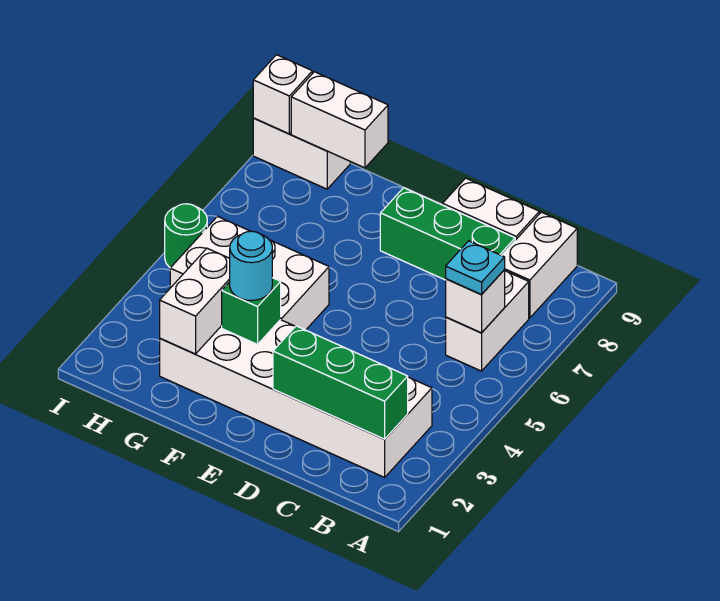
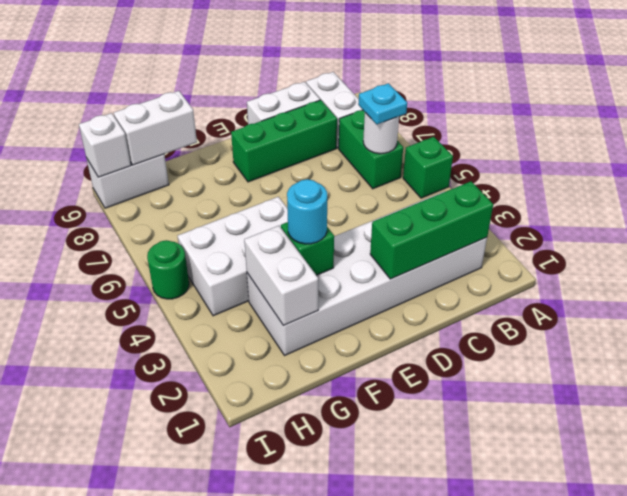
none -> green 1x1 brick [403,137,453,198]
white 1x2 brick [446,271,529,371] -> green 1x2 brick [339,110,403,189]
white 1x1 brick [446,270,505,333] -> white 1x1 round brick [363,113,399,154]

